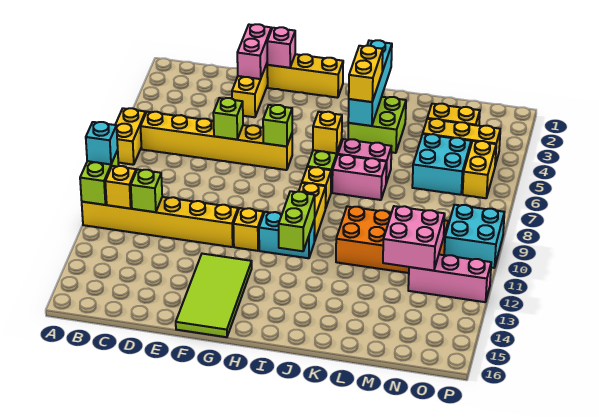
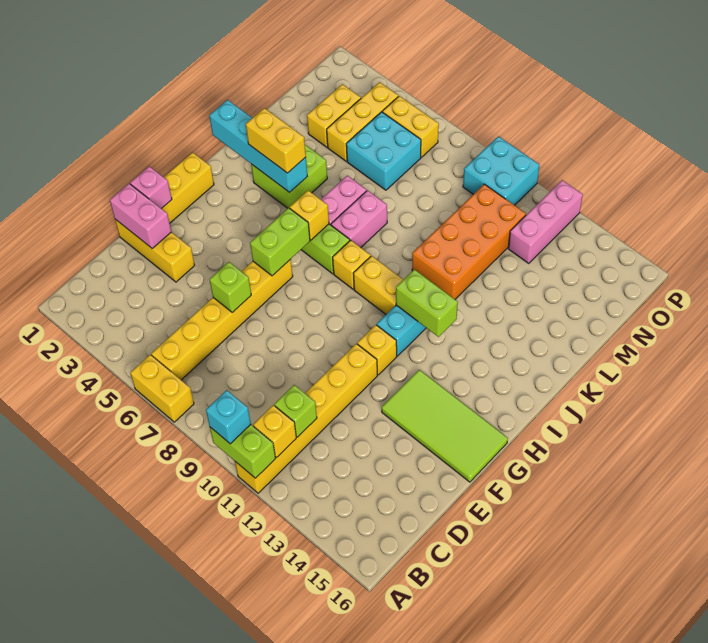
lime 1x1 brick [263,105,292,146] -> lime 1x2 brick [250,208,310,276]
pink 2x2 brick [383,206,445,271] -> none

